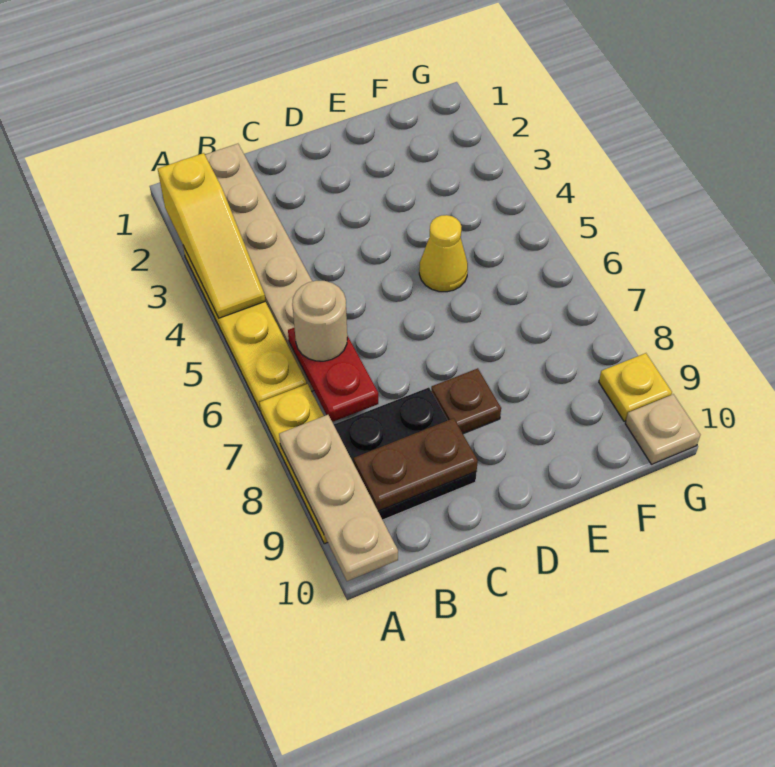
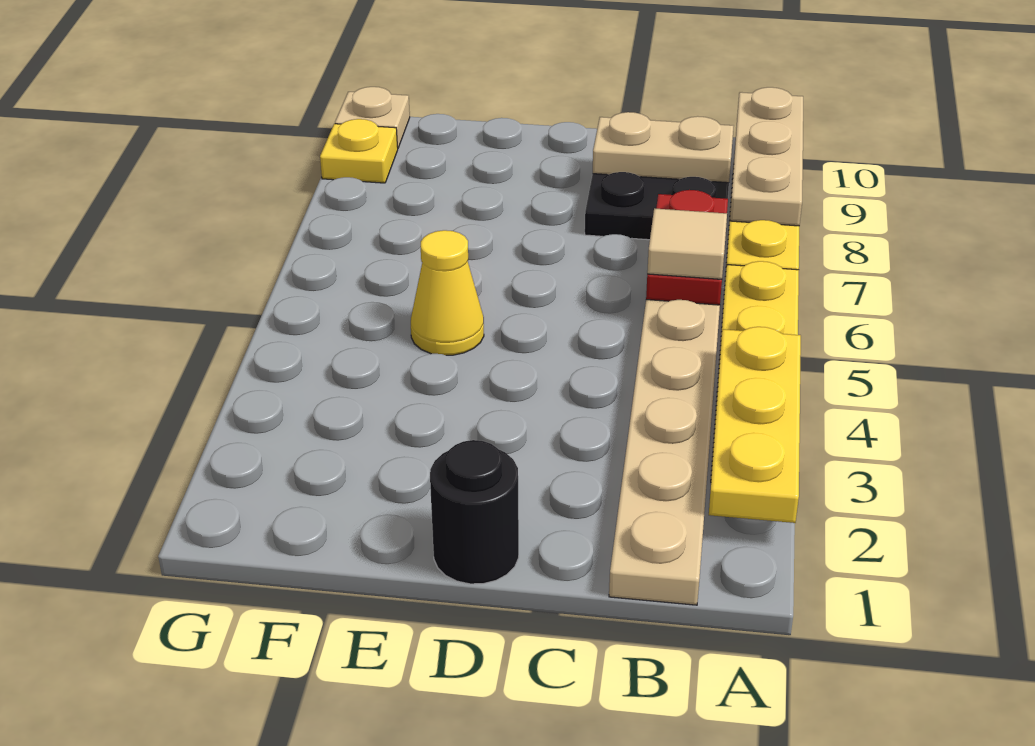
yellow 1x3 slope [158,153,265,318] -> yellow 1x3 plate [709,327,801,523]
tan 1x1 round brick [292,281,347,361] -> tan 1x1 tile [647,208,727,279]
brown 1x2 plate [354,418,478,511] -> tan 1x2 plate [593,112,733,183]
none -> black 1x1 round brick [430,440,519,584]
brown 1x1 plate [431,368,501,434] -> none

